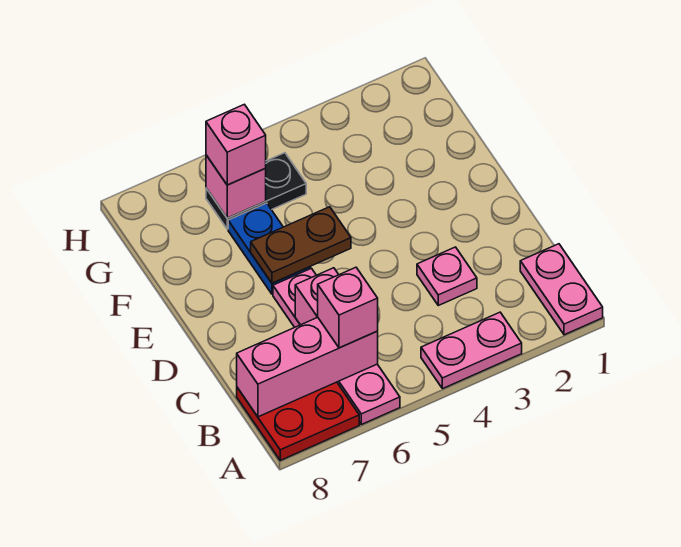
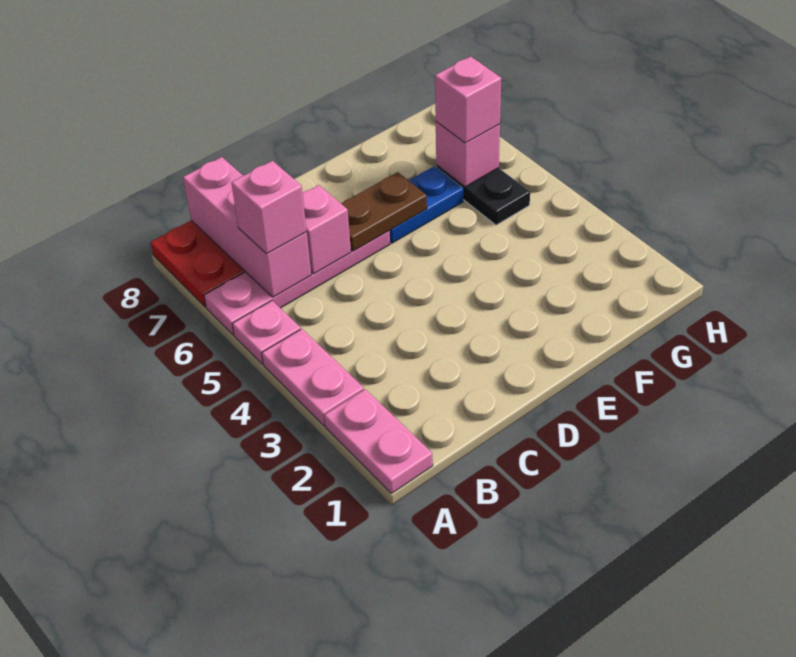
pink 1x2 plate [520,244,603,335] -> pink 1x2 plate turned to [324,389,433,493]
pink 1x1 plate [417,247,477,305] -> pink 1x1 plate moved to [232,301,301,364]
brown 1x2 plate [251,207,351,283] -> brown 1x2 plate turned to [341,172,427,251]

